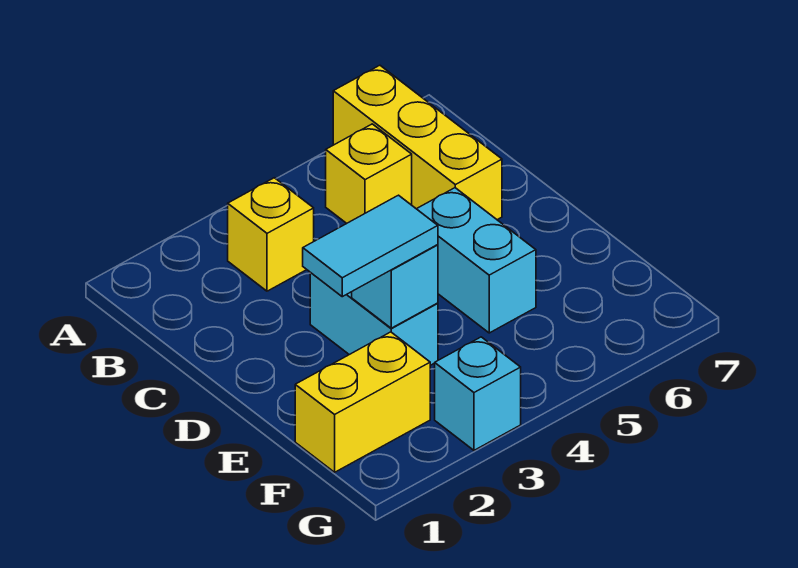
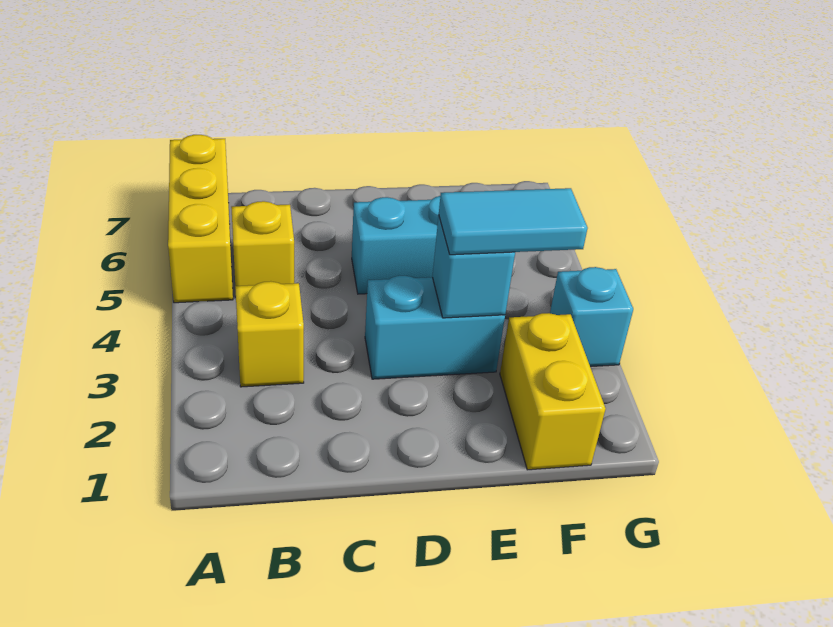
yellow 1x3 brick [333,65,502,220] -> yellow 1x3 brick turned to [168,135,233,303]
cyan 1x2 tile [303,195,438,297] -> cyan 1x2 tile turned to [439,188,588,255]

